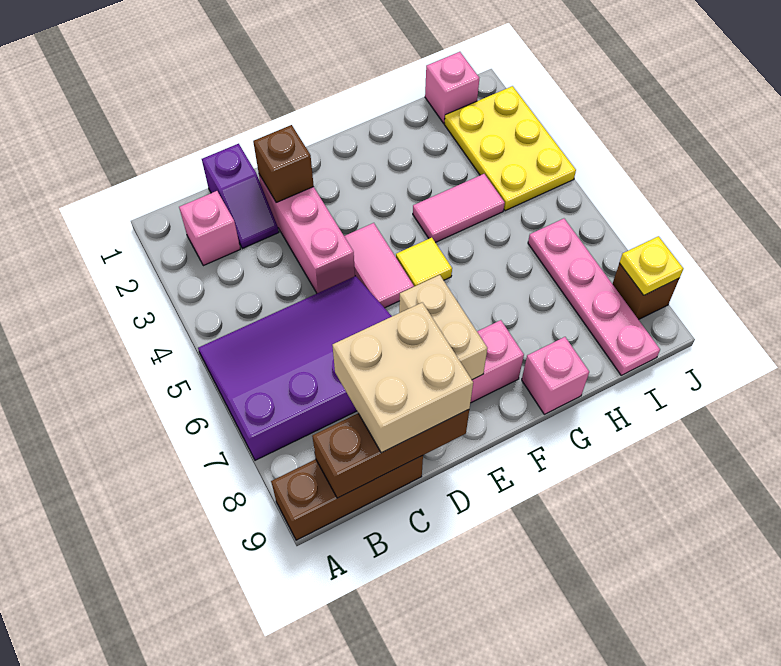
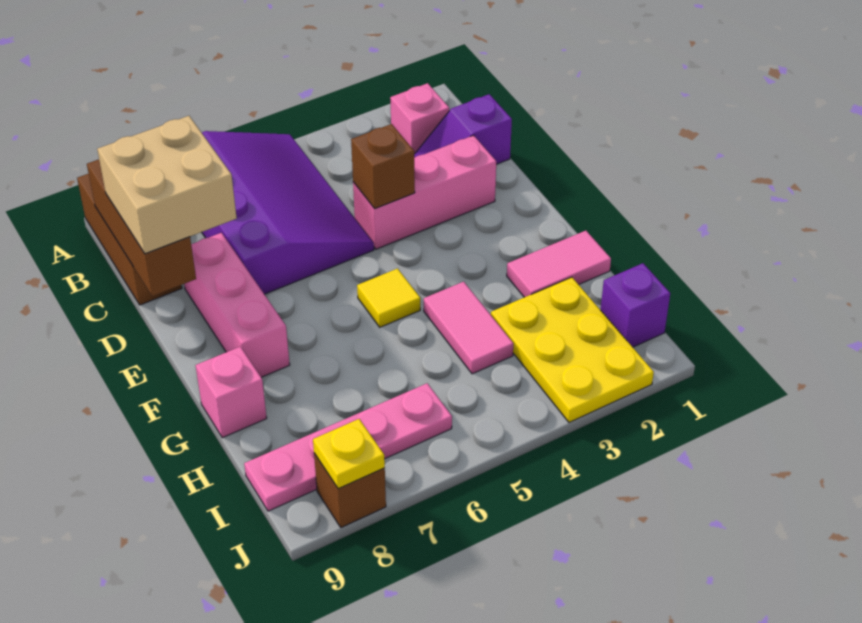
brown 1x1 brick [253,125,314,203] -> brown 1x1 brick moved to [351,124,415,209]
pink 1x2 tile [344,223,414,308] -> pink 1x2 tile moved to [507,231,611,297]
tan 1x2 brick [399,275,487,380] -> none
pink 1x1 brick [425,52,479,123] -> purple 1x1 brick [601,263,670,347]
yellow 2x3 plate [444,86,576,211] -> yellow 2x3 plate turned to [491,277,654,422]

